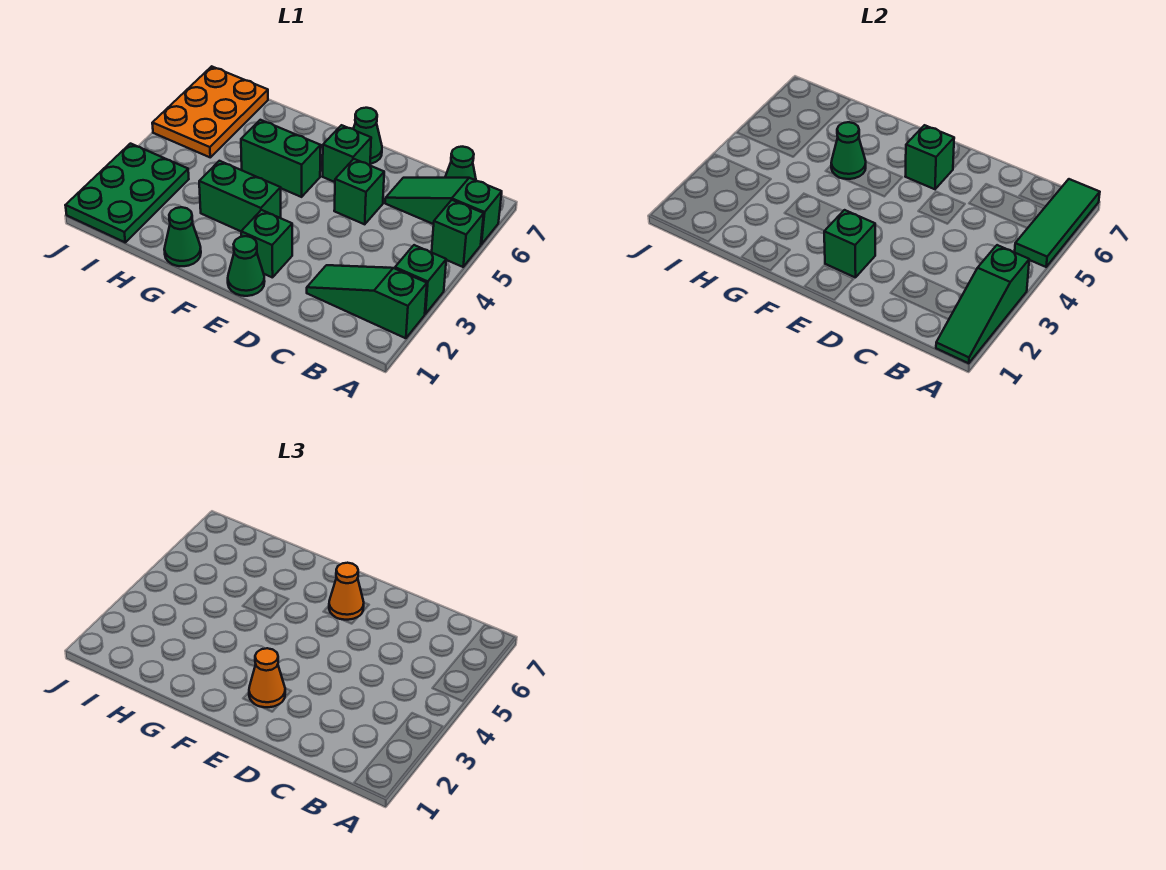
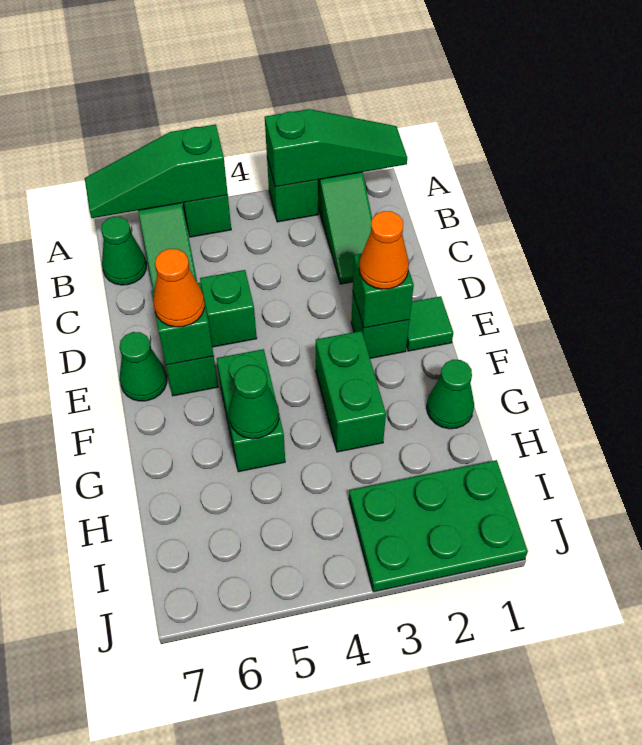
green 1x3 tile [1015,179,1100,267] -> green 1x3 slope [85,124,228,218]
green 1x1 cone [228,236,265,296] -> green 1x1 tile [407,296,453,351]
orange 2x3 plate [152,66,268,157] -> none

